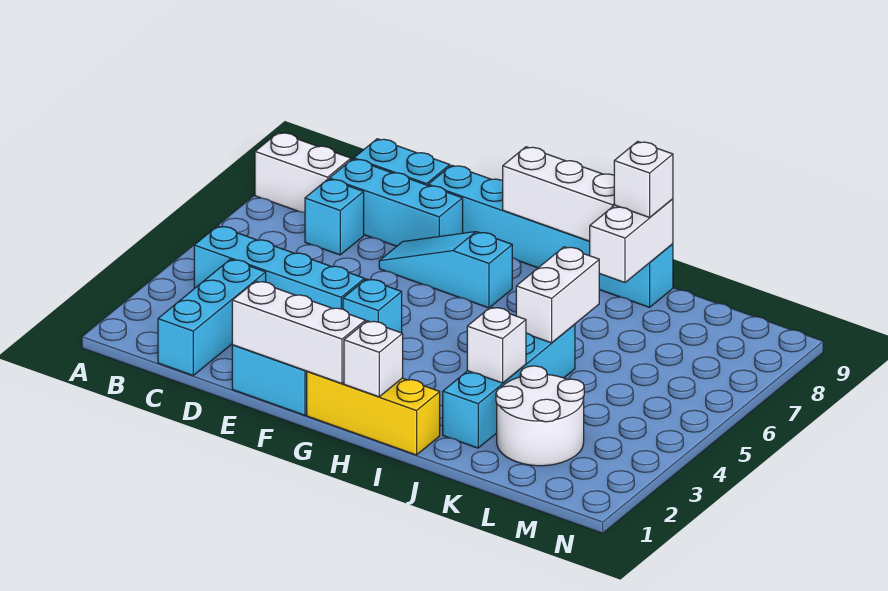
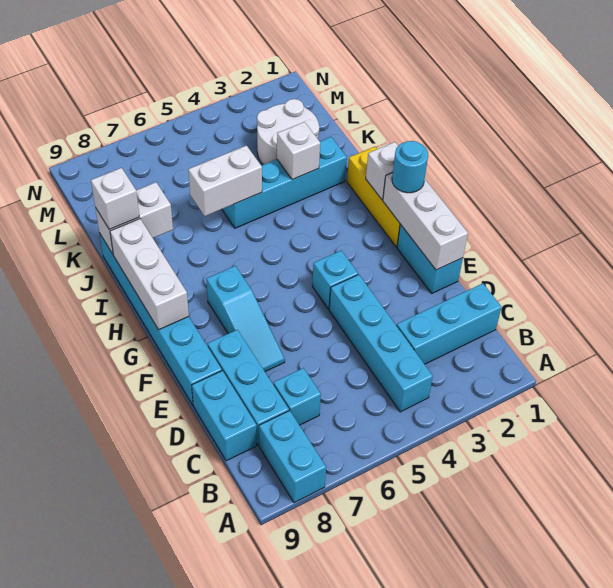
white 1x2 brick [255,132,351,213] -> cyan 1x2 brick [259,411,326,503]
none -> cyan 1x1 round brick [392,141,428,193]

